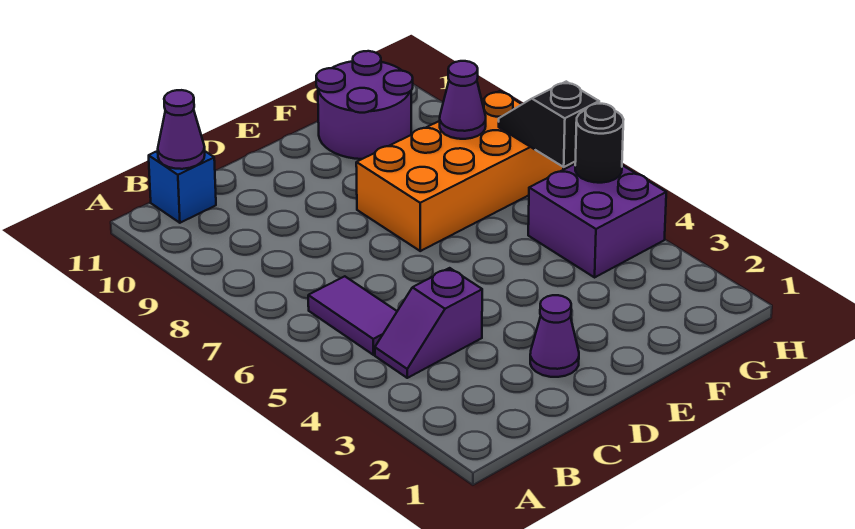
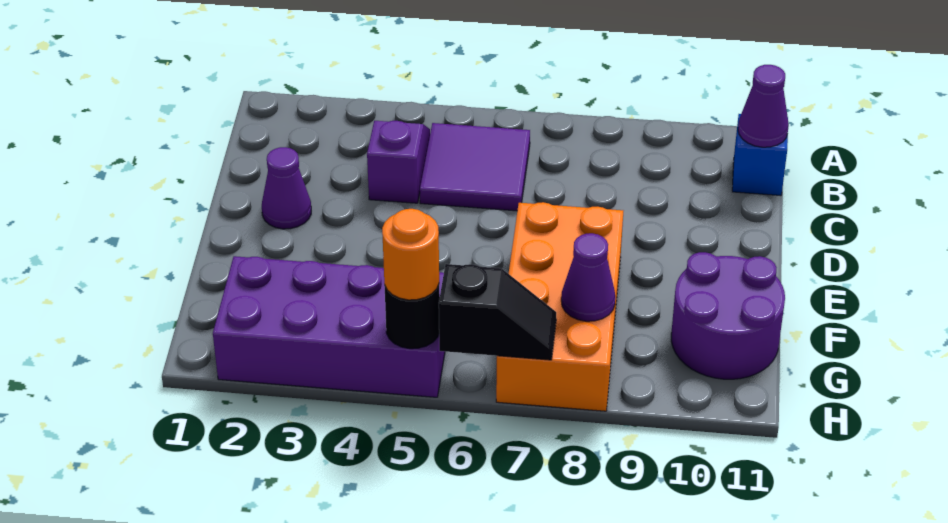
purple 1x2 tile [308,276,397,355] -> purple 2x2 tile [420,123,530,211]
purple 2x2 brick [528,164,666,277] -> purple 2x4 brick [213,256,445,397]
none -> orange 1x1 round brick [382,209,439,300]

